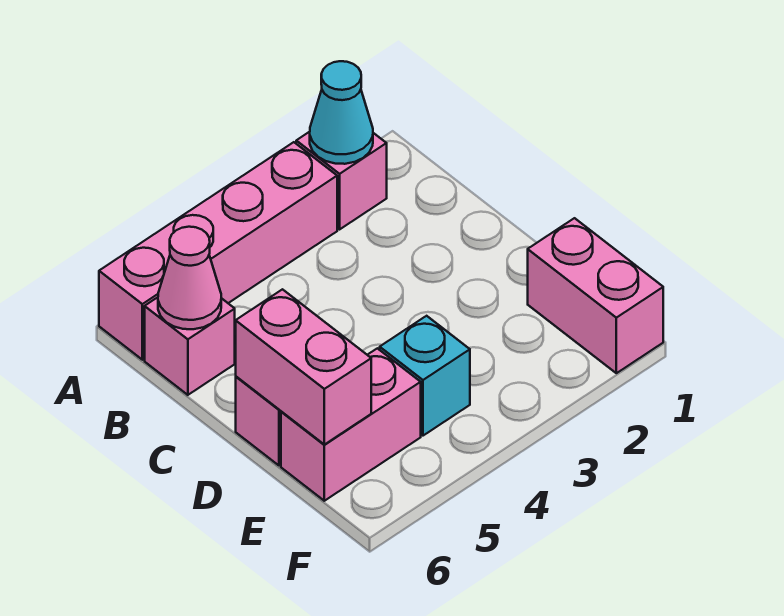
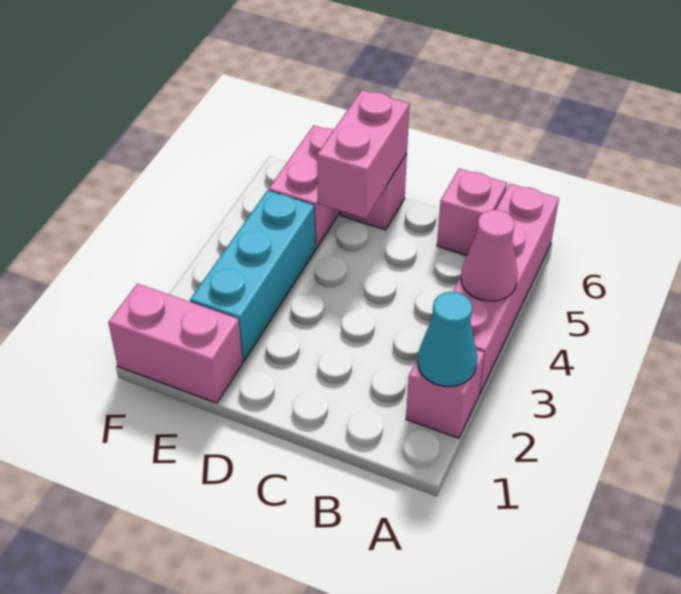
pink 1x1 cone [158,227,221,329] -> pink 1x1 cone moved to [461,210,518,301]
pink 1x2 brick [236,289,371,445] -> pink 1x2 brick turned to [317,90,410,219]
cyan 1x1 brick [380,316,470,436] -> cyan 1x3 brick [190,190,315,361]

